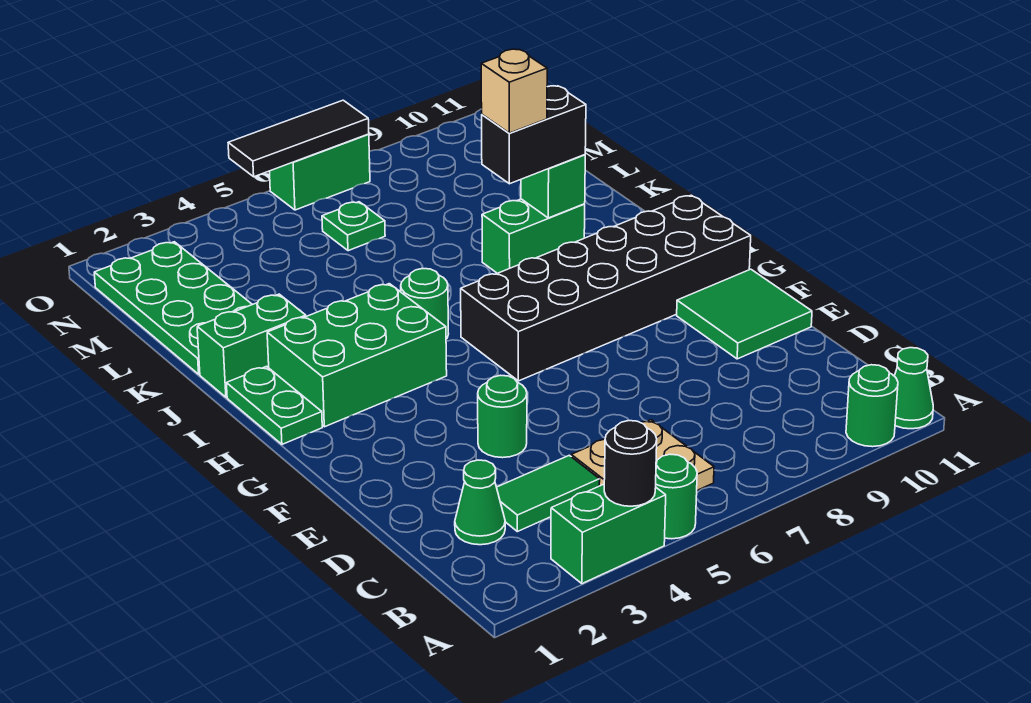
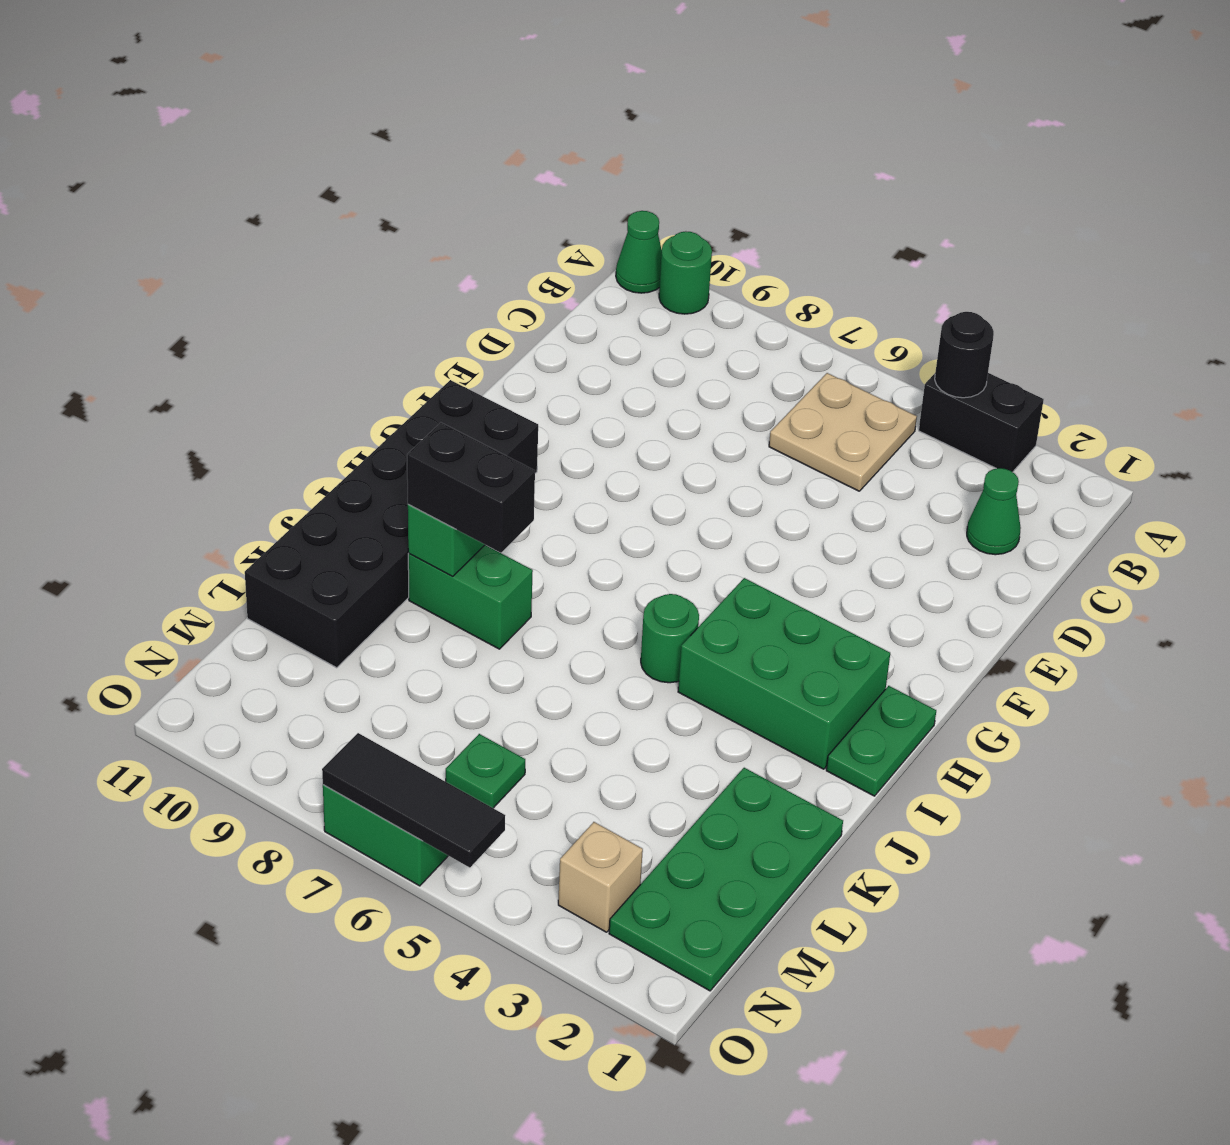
green 1x2 brick [551,484,666,584] -> black 1x2 brick [919,373,1044,472]
green 1x1 round brick [656,454,697,539] -> none
green 1x2 tile [497,455,600,532] -> none
green 1x1 round brick [478,375,527,458] -> none
green 2x2 tile [677,269,812,359] -> none
black 2x6 brick [461,195,751,381] -> black 2x6 brick turned to [245,380,538,668]
green 1x2 brick [197,294,306,397] -> none
tan 1x1 brick [481,49,547,133] -> tan 1x1 brick moved to [558,822,643,932]

